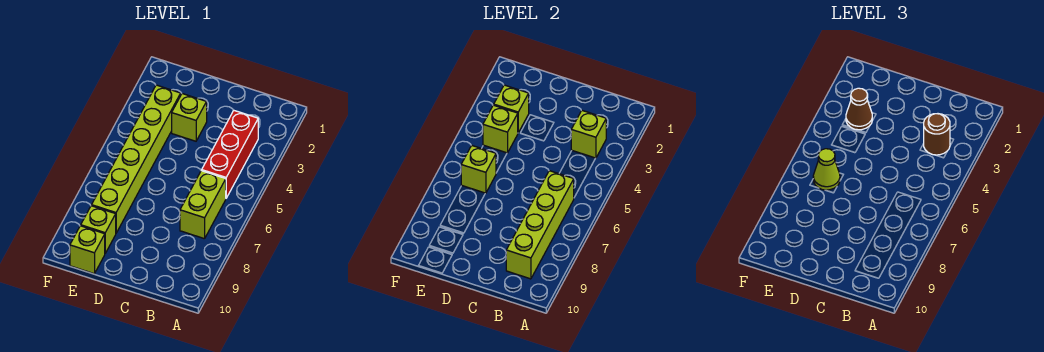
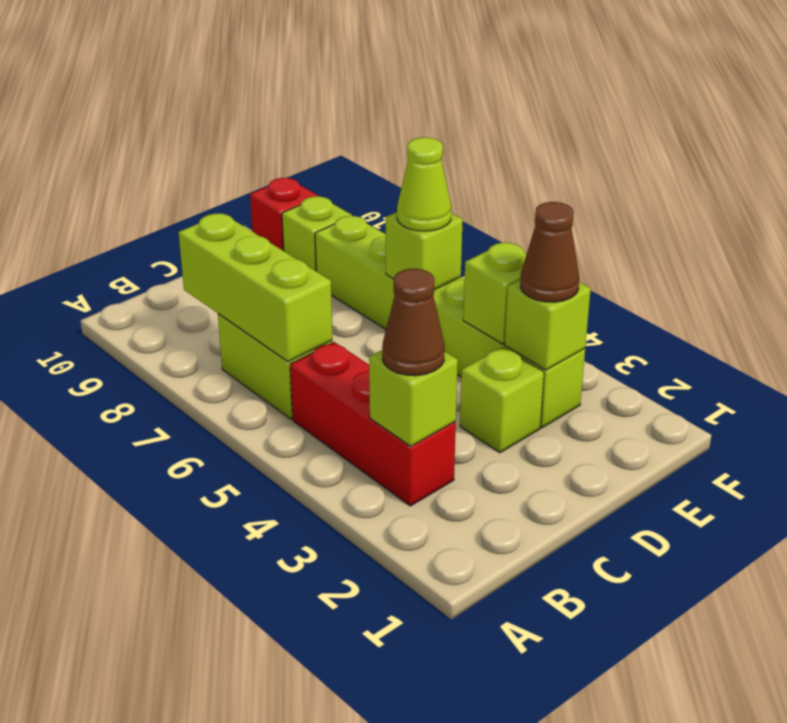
brown 1x1 round brick [924,114,950,155] -> brown 1x1 cone [382,269,445,376]
lime 1x4 brick [506,171,574,279] -> lime 1x3 brick [178,214,332,362]
lime 1x1 brick [70,226,105,274] -> red 1x1 brick [250,178,318,251]

